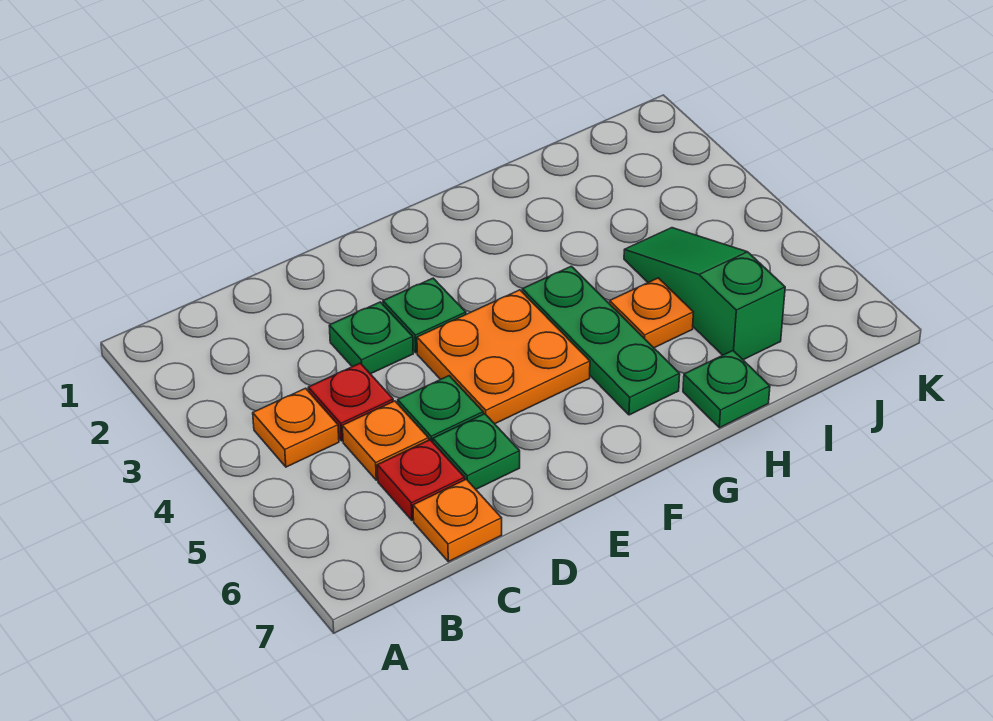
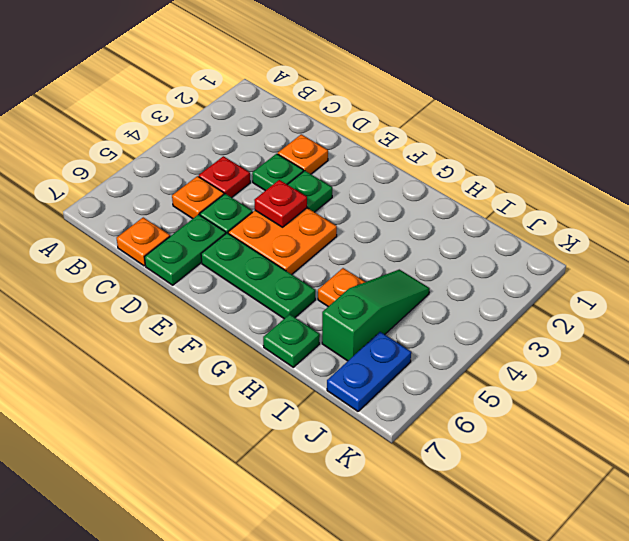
orange 1x1 plate [253,388,339,467] -> orange 1x1 plate moved to [278,134,328,174]
red 1x1 plate [377,440,465,520] -> red 1x1 plate moved to [254,180,307,227]
green 1x1 plate [433,414,520,489] -> green 1x2 plate [145,214,226,285]
green 1x3 plate [522,266,680,415] -> green 1x3 plate turned to [201,233,315,319]
none -> blue 1x2 plate [327,332,411,411]

